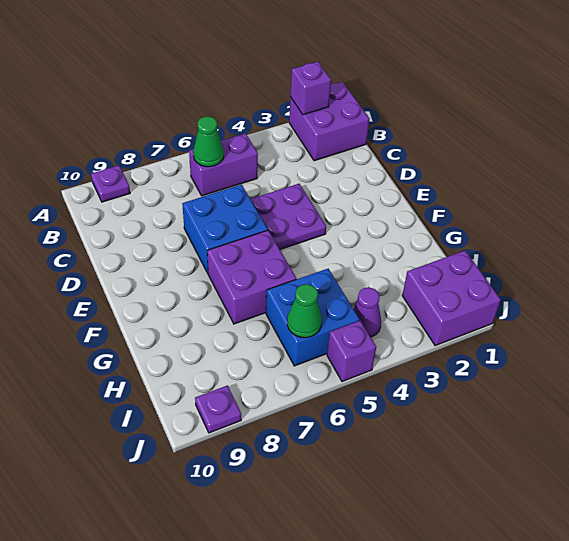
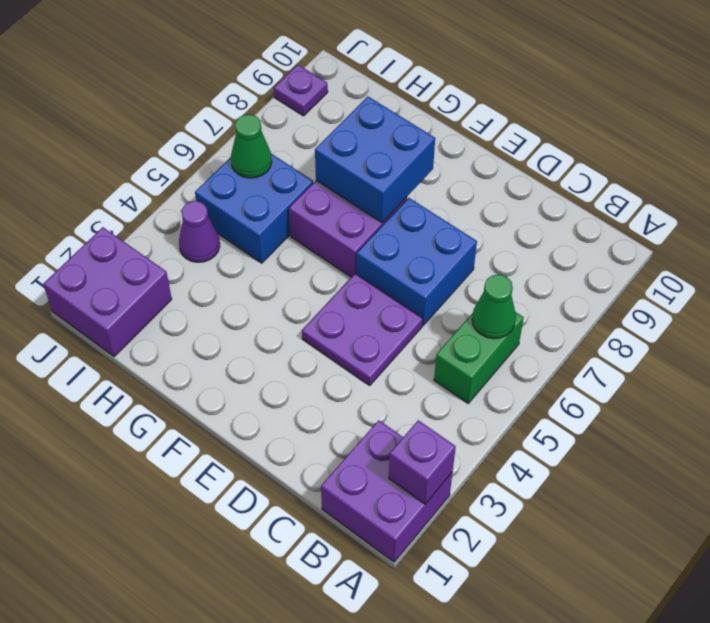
purple 1x1 plate [91,165,130,202] -> none
purple 1x2 brick [189,133,258,196] -> green 1x2 brick [434,312,524,403]
none -> blue 2x2 brick [315,97,435,223]
purple 1x1 brick [327,321,376,382] -> none

